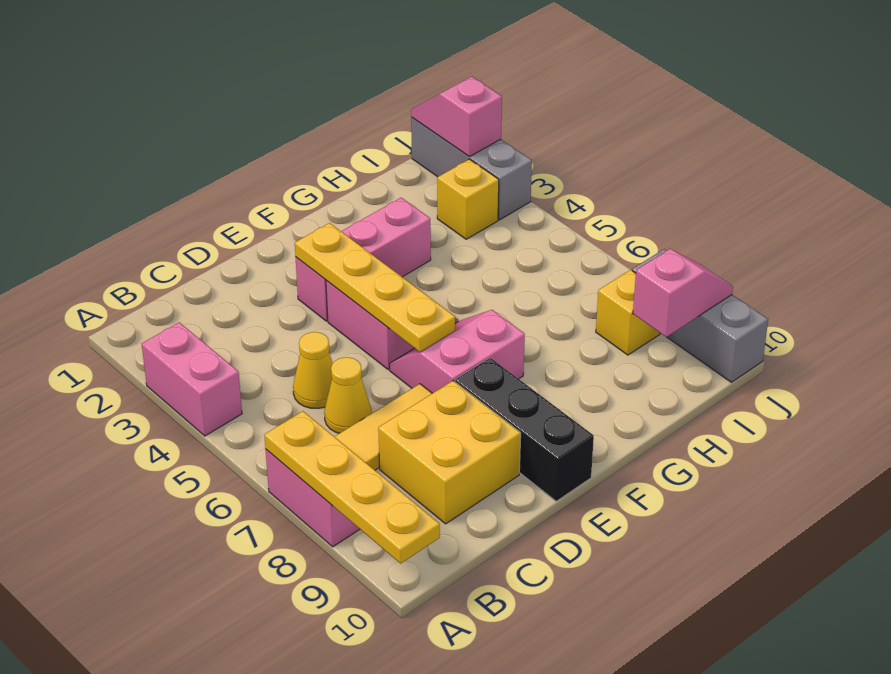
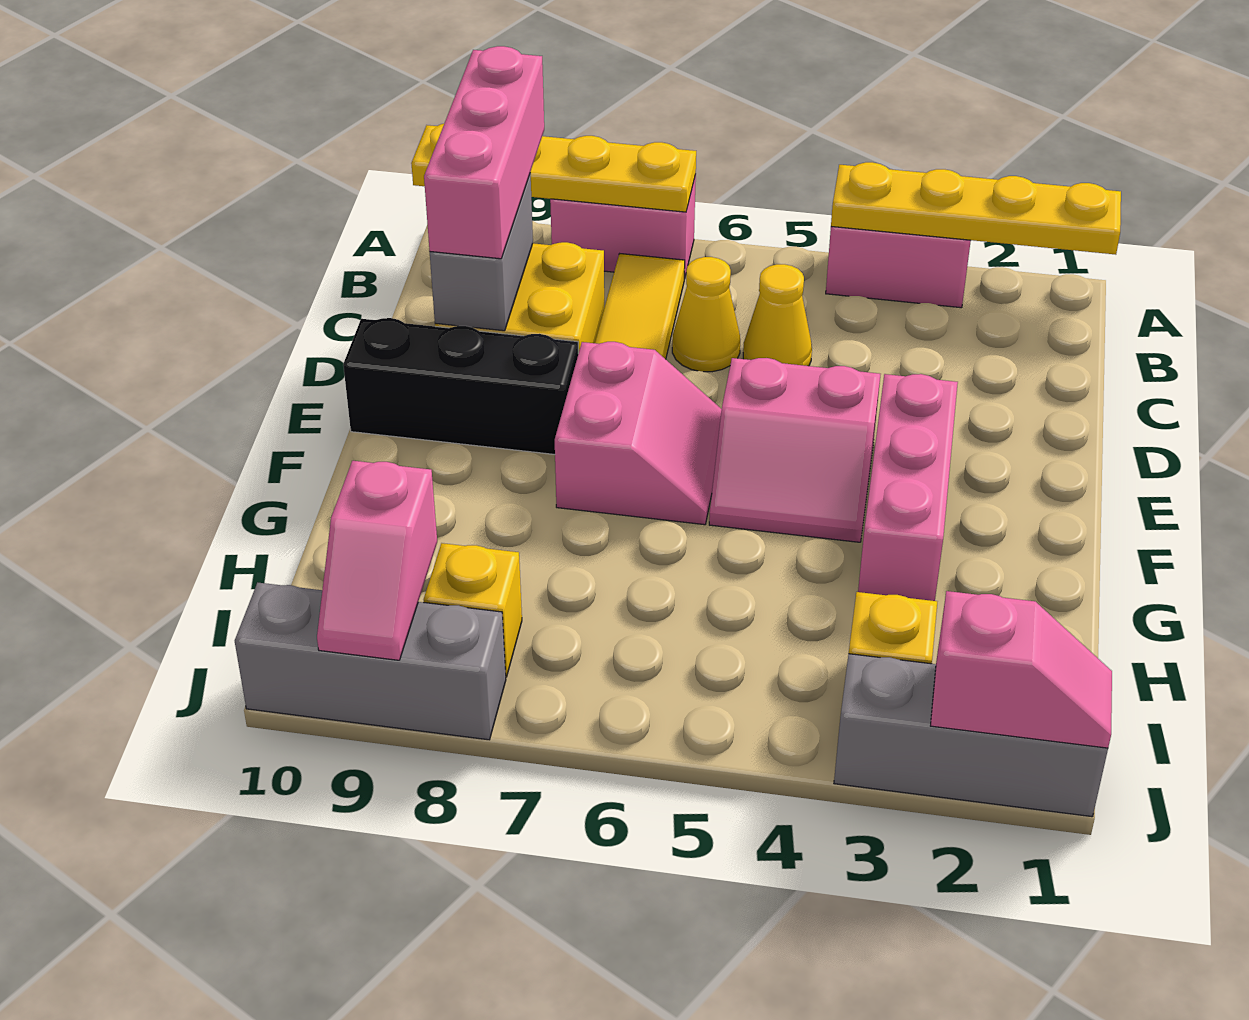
none -> pink 1x3 brick [424,46,544,259]
none -> grey 1x2 brick [430,173,533,331]
yellow 1x4 plate [295,223,455,352] -> yellow 1x4 plate moved to [831,162,1121,255]

